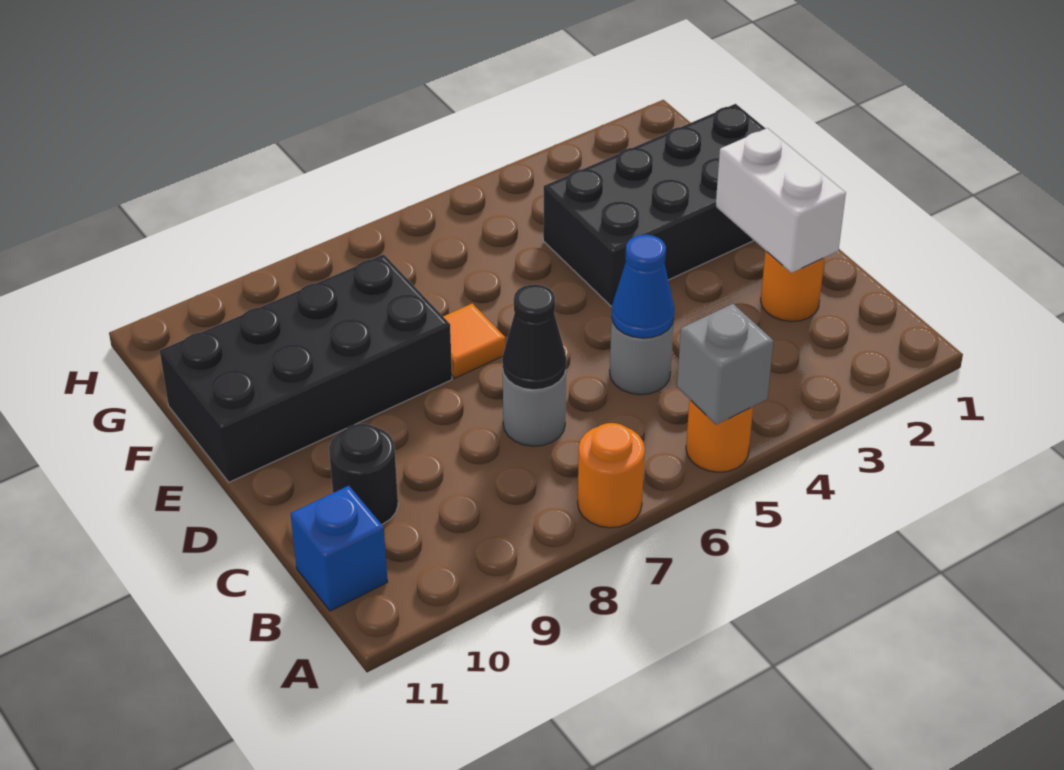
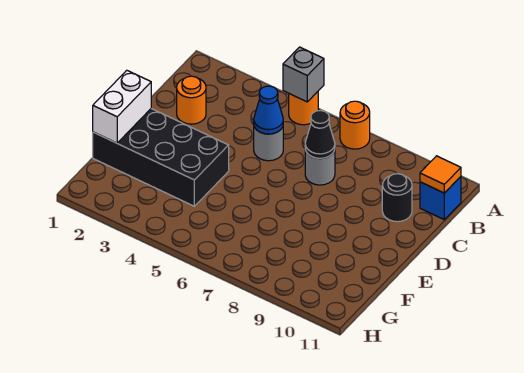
white 1x2 brick [716,128,846,273] -> white 1x2 brick moved to [93,70,151,143]
orange 1x1 tile [443,303,505,378] -> orange 1x1 tile moved to [420,156,461,193]
black 2x4 brick [160,254,452,482] -> none

